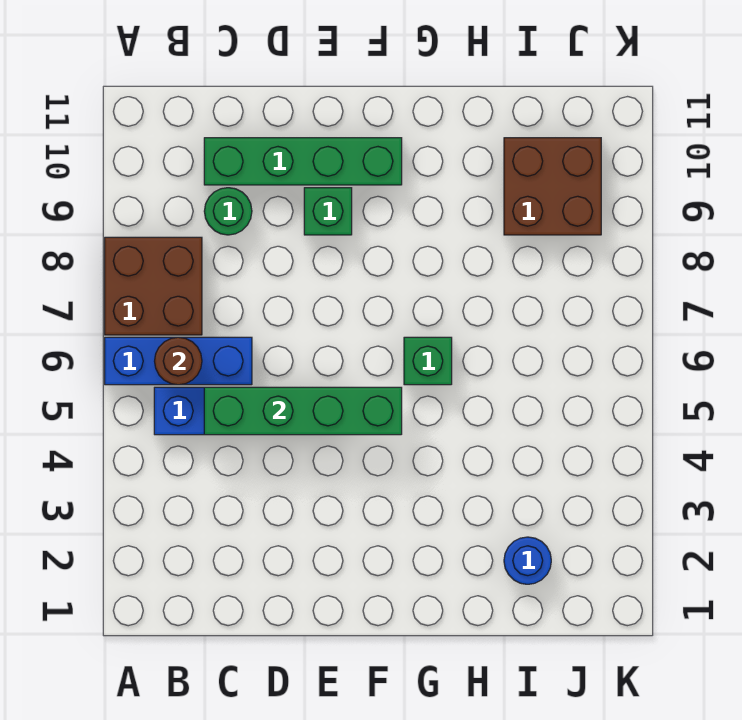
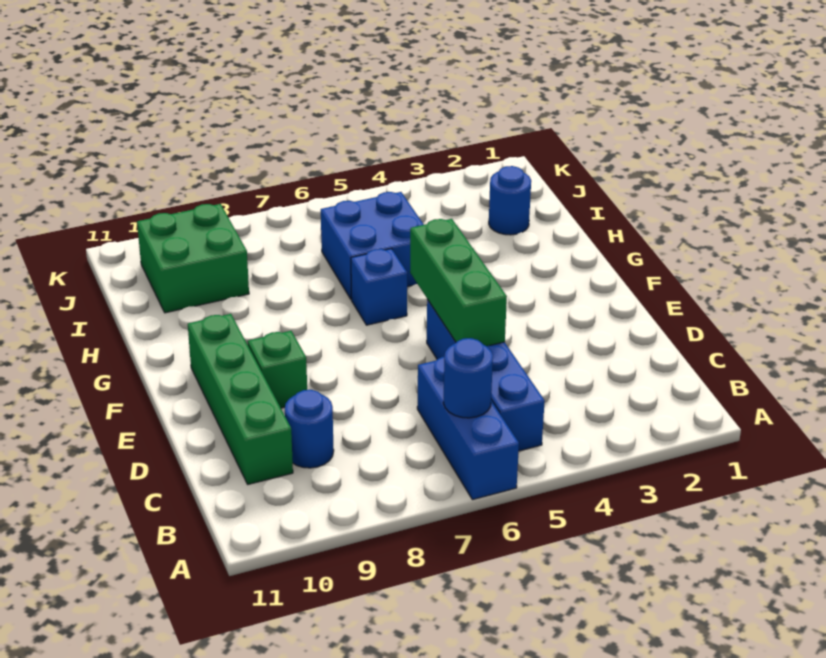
brown 2x2 brick [105,237,202,335] -> none
brown 1x1 round brick [155,337,202,385] -> blue 1x1 round brick [443,338,493,418]
green 1x4 brick [204,387,402,435] -> green 1x3 brick [410,219,507,346]
green 1x1 round brick [204,188,252,235] -> blue 1x1 round brick [285,390,334,468]
green 1x1 brick [404,337,452,385] -> blue 1x1 brick [351,249,407,325]
none -> blue 2x2 brick [321,192,424,299]
brown 2x2 brick [504,138,601,235] -> green 2x2 brick [137,204,249,313]

